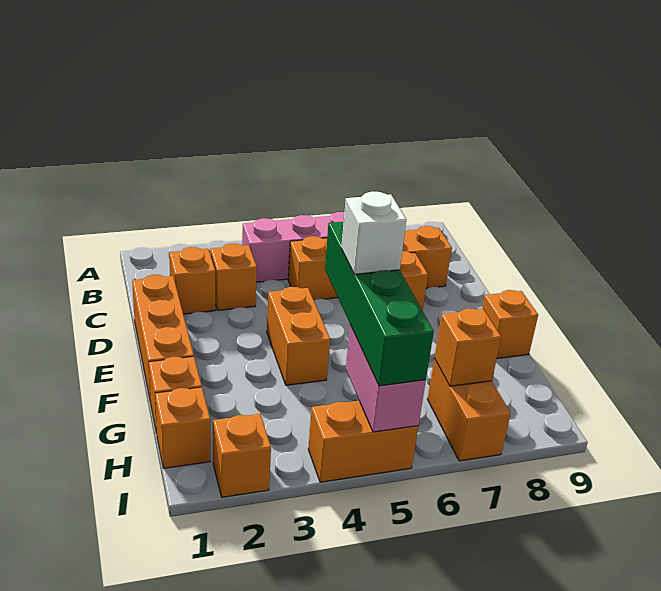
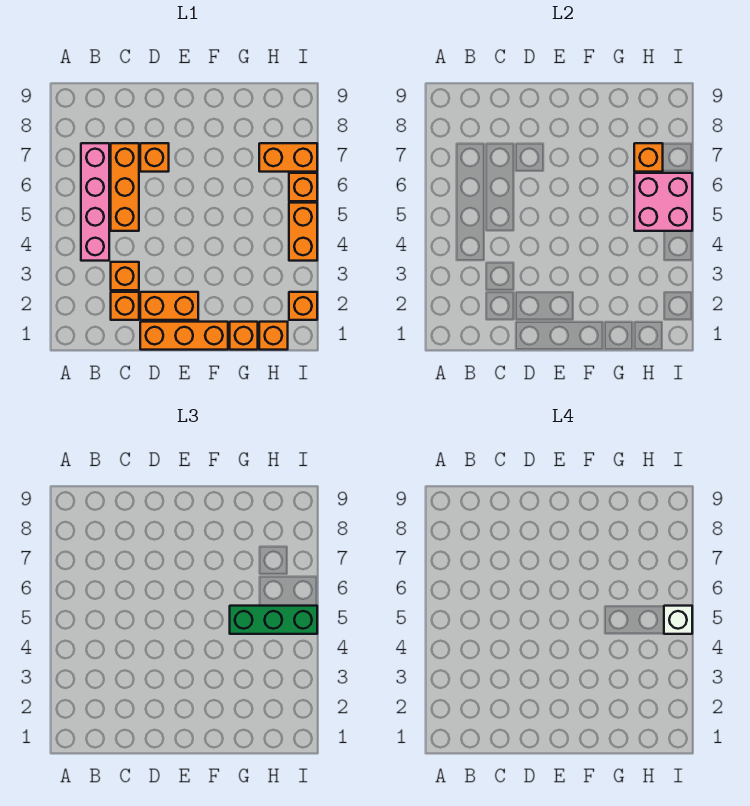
orange 1x4 brick [288,226,452,300] -> orange 1x3 brick [111,143,139,231]
orange 1x2 brick [267,287,330,385] -> orange 1x2 brick moved to [140,292,198,320]
green 1x4 brick [325,221,434,386] -> green 1x3 brick [230,606,317,634]
orange 1x1 brick [482,290,538,358] -> orange 1x1 brick moved to [289,173,317,201]
white 1x1 brick [341,191,406,274] -> white 1x1 brick moved to [664,606,692,634]
pink 1x2 brick [346,325,426,432] -> pink 2x2 brick [634,173,692,231]

